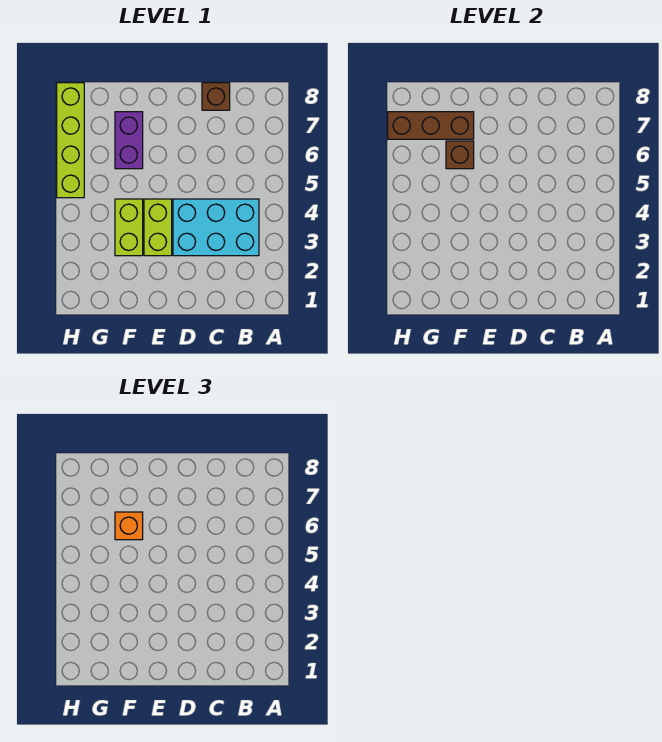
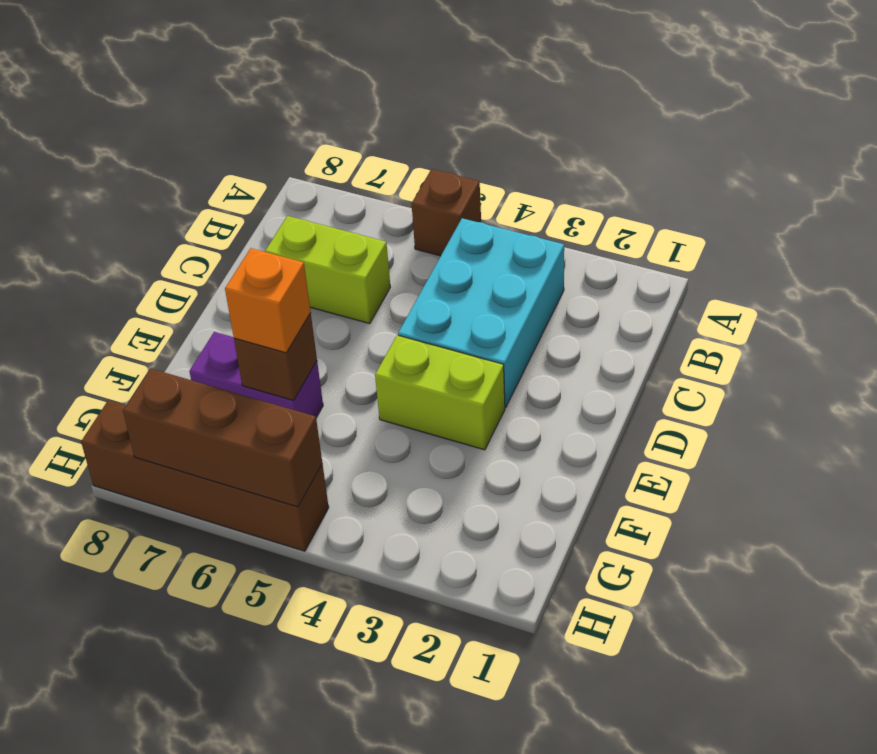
brown 1x1 brick [202,83,230,110] -> brown 1x1 brick moved to [412,169,481,256]
lime 1x2 brick [115,199,143,256] -> lime 1x2 brick moved to [265,216,390,324]
brown 1x3 brick [388,112,474,139] -> brown 1x3 brick turned to [123,369,322,507]
lime 1x4 brick [57,83,84,198] -> brown 1x4 brick [81,400,329,551]

